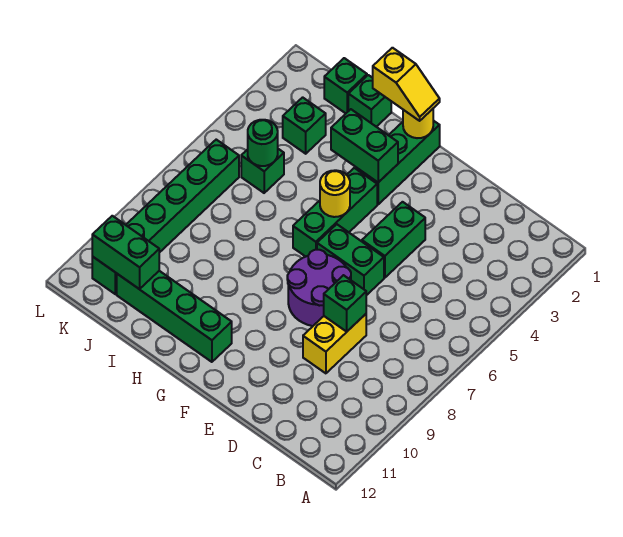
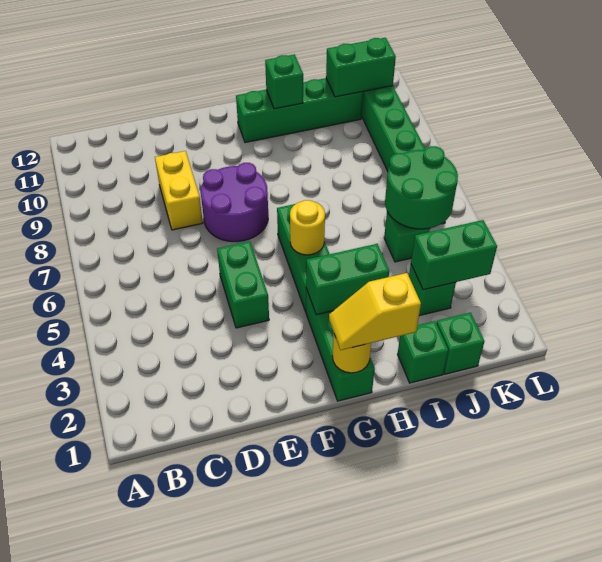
green 1x1 brick [324,275,366,332] -> green 1x1 brick moved to [265,55,303,109]
green 1x2 brick [317,224,384,295] -> green 1x2 brick moved to [411,220,497,290]
green 1x1 round brick [248,120,278,166] -> green 2x2 round brick [385,146,458,229]

